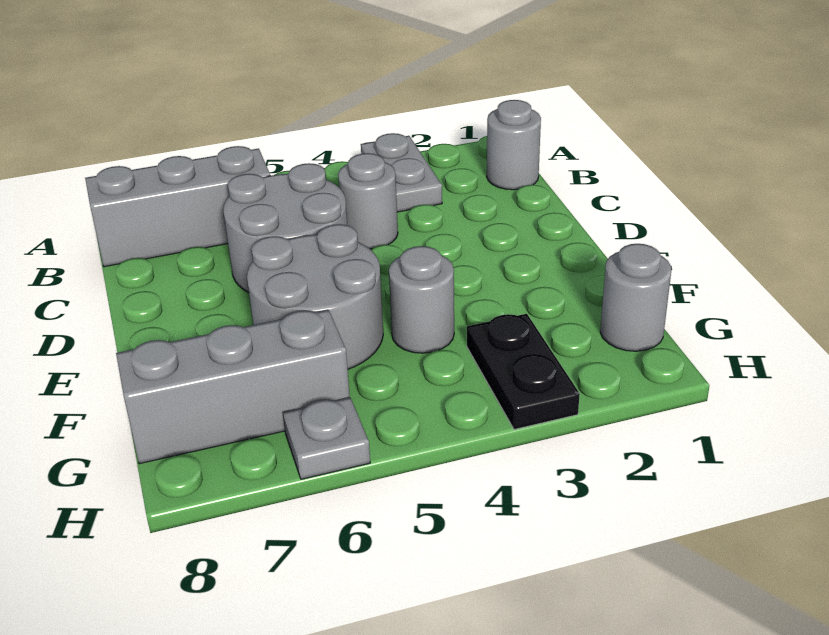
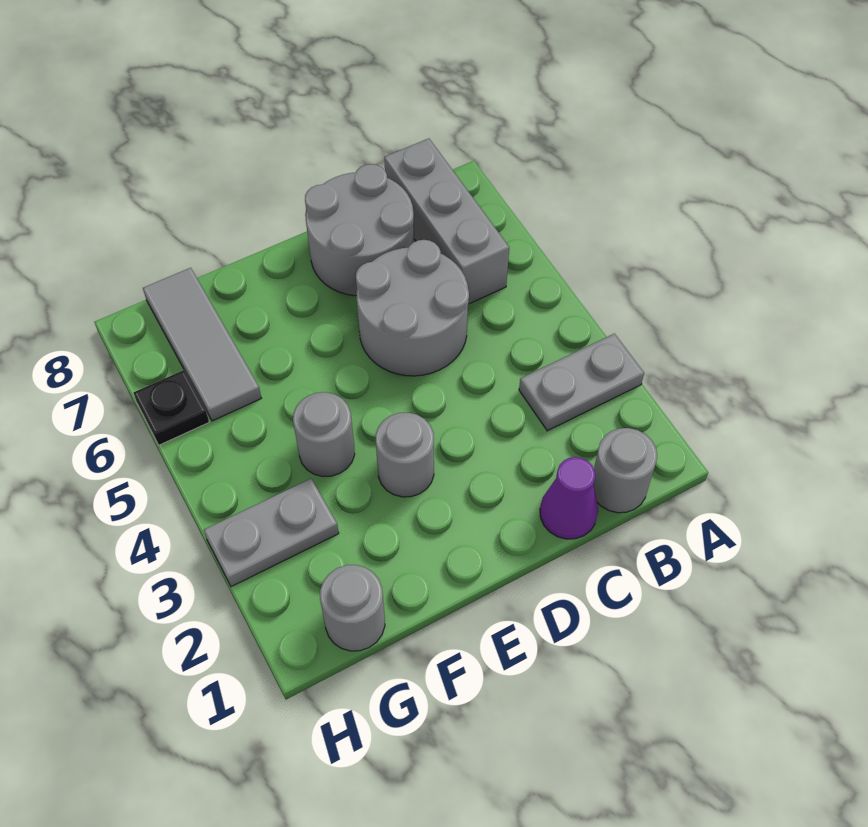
none -> purple 1x1 cone [540,457,598,539]
grey 1x1 round brick [338,153,398,249] -> grey 1x1 round brick moved to [376,413,434,497]
grey 2x2 round brick [247,224,383,369] -> grey 2x2 round brick moved to [305,164,414,296]
black 1x2 plate [467,314,580,429] -> grey 1x2 plate [204,479,339,587]
grey 1x3 brick [116,310,350,464] -> grey 1x3 tile [143,268,261,421]
grey 1x1 plate [283,397,370,479] -> black 1x1 plate [133,370,209,445]

